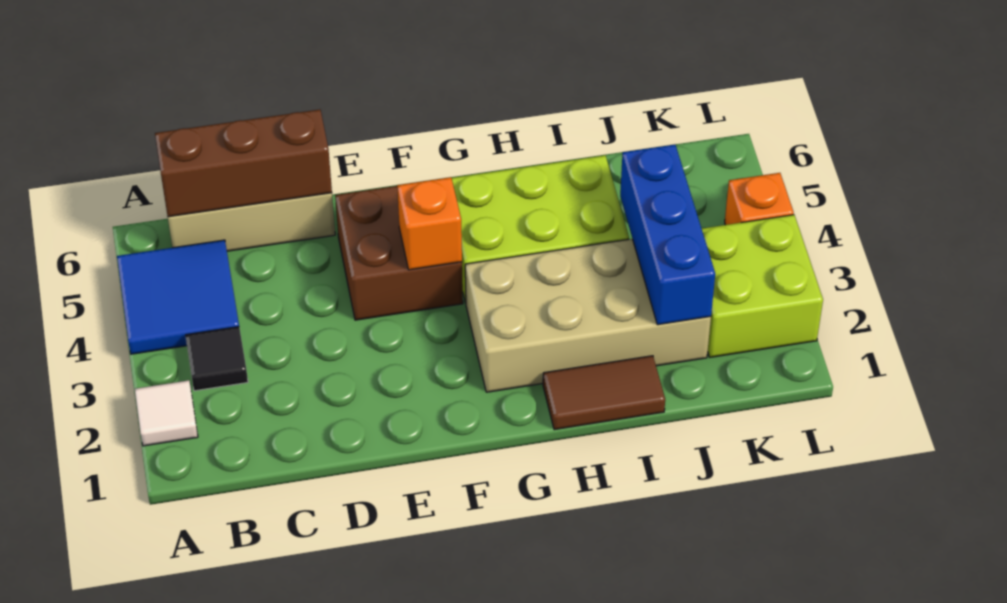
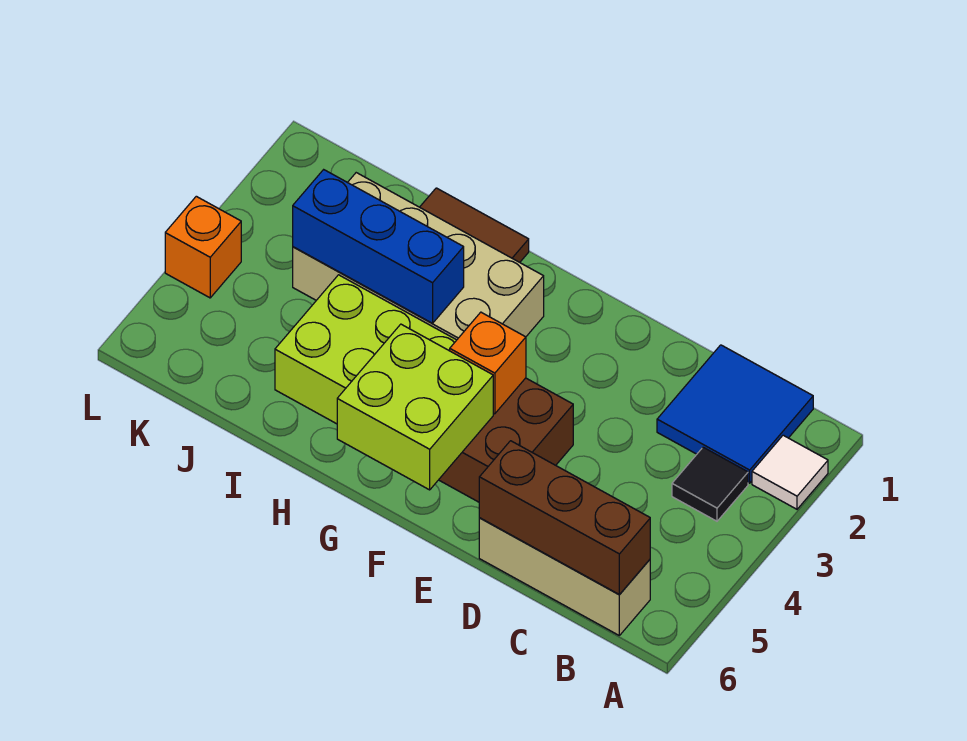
blue 2x2 tile [117,240,239,354] -> blue 2x2 tile moved to [657,345,813,483]
blue 1x3 brick [620,144,715,325] -> blue 1x3 brick turned to [293,170,464,323]
lime 2x2 brick [702,215,823,357] -> lime 2x2 brick moved to [337,324,493,490]

